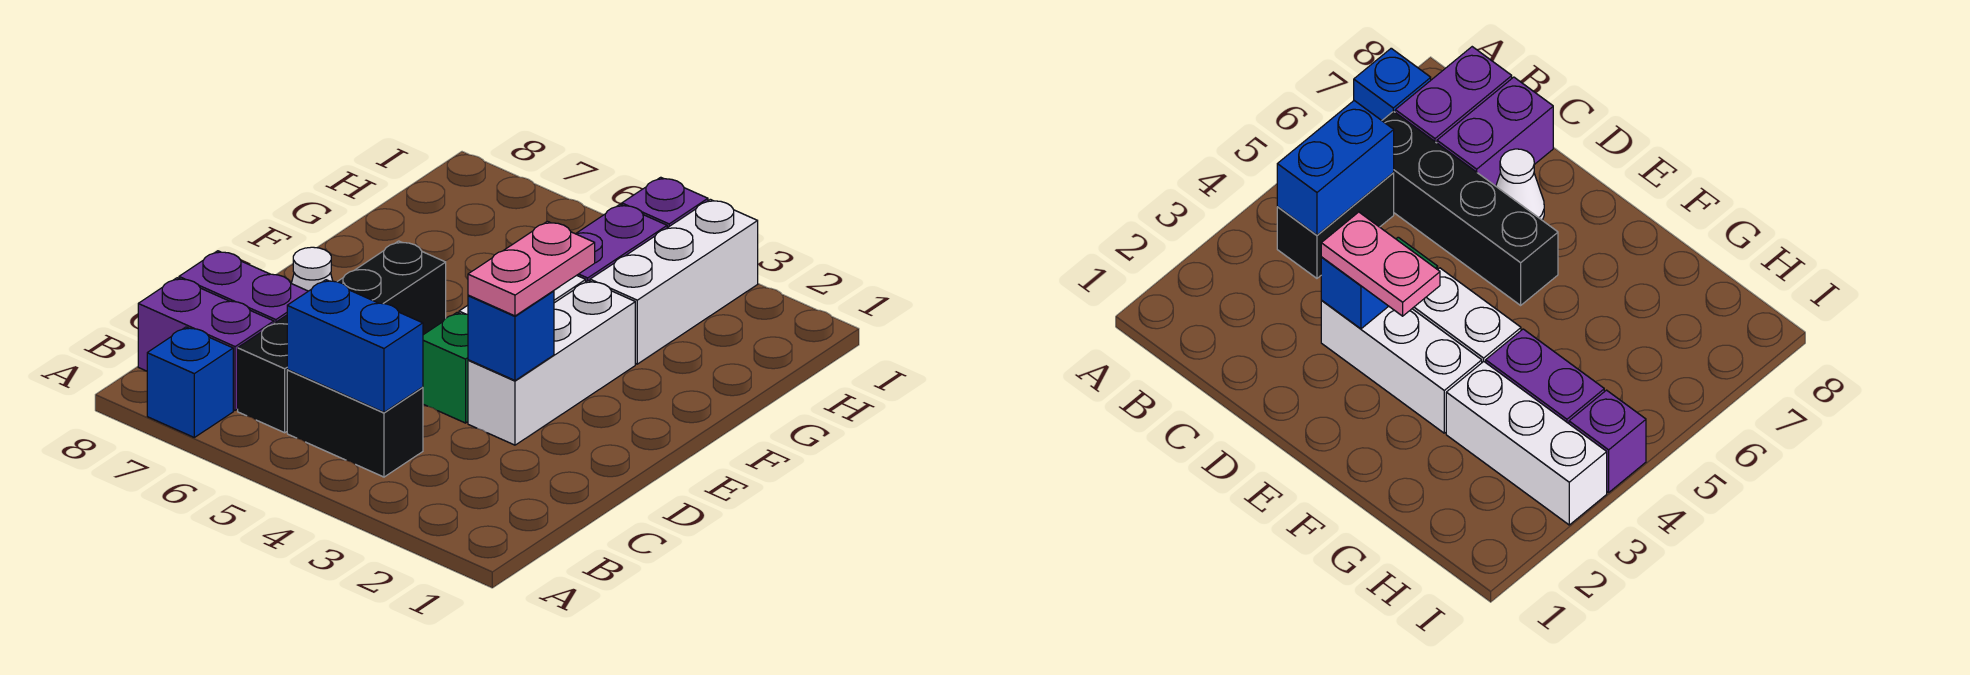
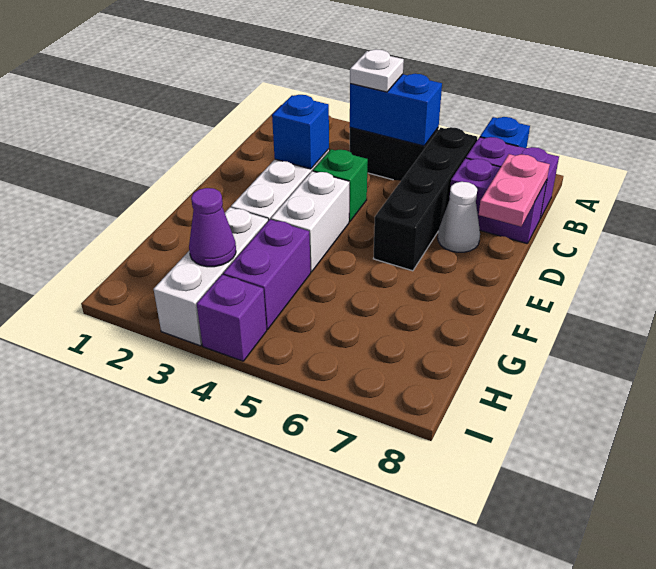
none -> white 1x1 plate [350,49,404,92]
pink 1x2 plate [468,221,595,316] -> pink 1x2 plate moved to [479,154,550,227]
none -> purple 1x1 cone [189,188,236,267]

